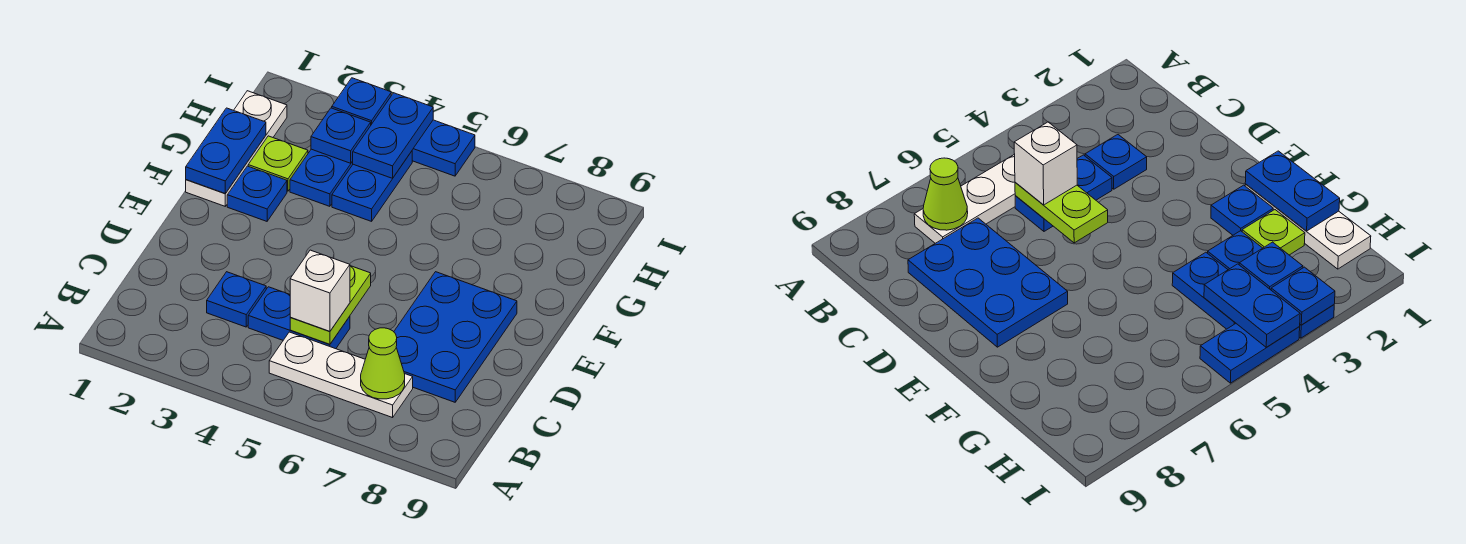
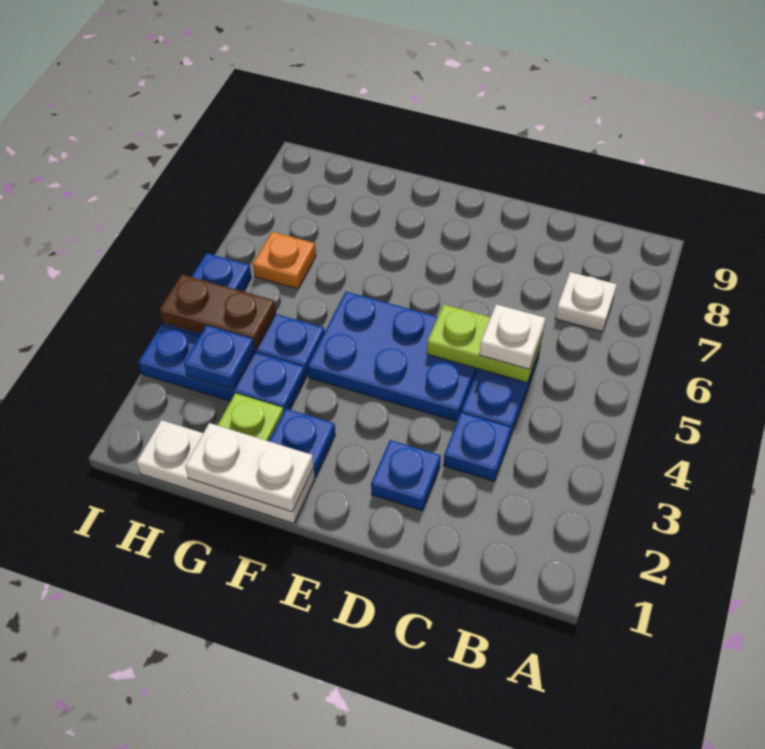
white 1x3 plate [269,332,413,418] -> white 1x1 plate [555,272,617,332]
lime 1x1 cone [361,328,405,399] -> none
white 1x1 brick [290,250,350,331] -> white 1x1 plate [479,304,546,369]
blue 2x3 plate [394,272,517,402] -> blue 2x3 plate moved to [308,292,478,421]
blue 1x2 plate [186,108,266,193] -> white 1x2 plate [185,423,314,512]
blue 1x2 plate [353,93,433,178] -> brown 1x2 plate [159,274,276,350]
none -> orange 1x1 plate [253,232,316,289]
blue 1x1 plate [332,78,391,125] -> blue 1x1 plate moved to [371,440,441,511]

